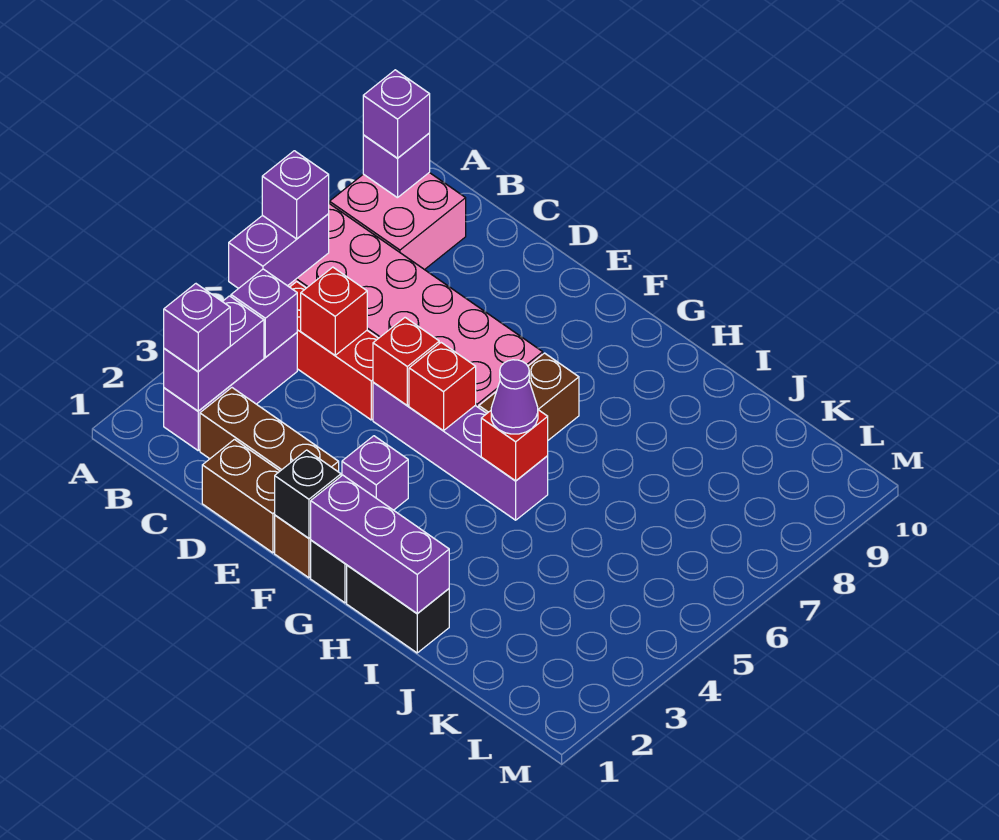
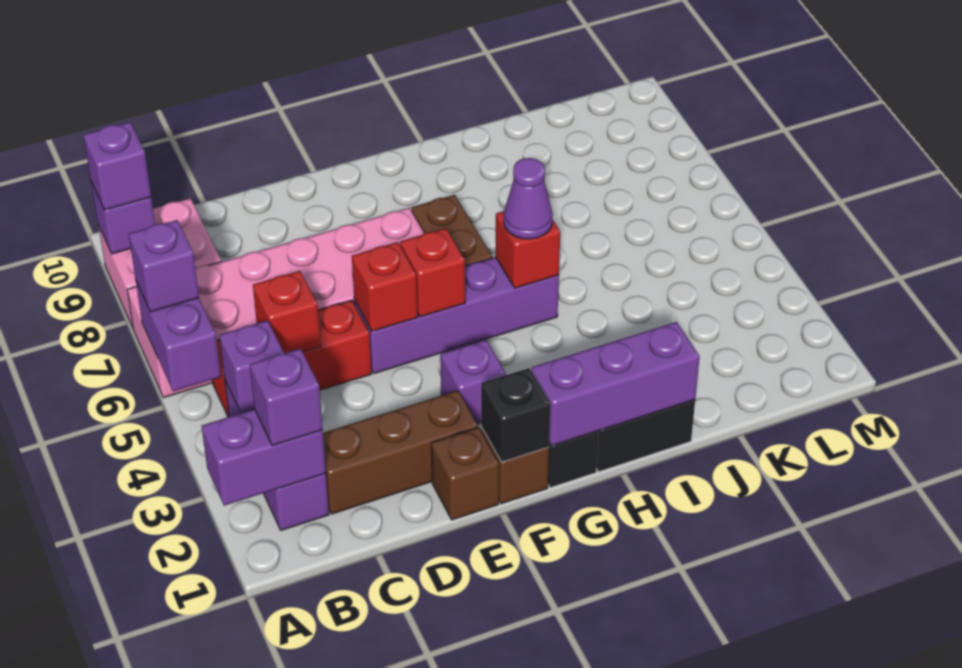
purple 1x2 brick [164,296,264,411] -> purple 1x2 brick turned to [202,409,326,506]
brown 1x2 brick [202,439,280,553] -> brown 1x1 brick [431,427,499,520]

